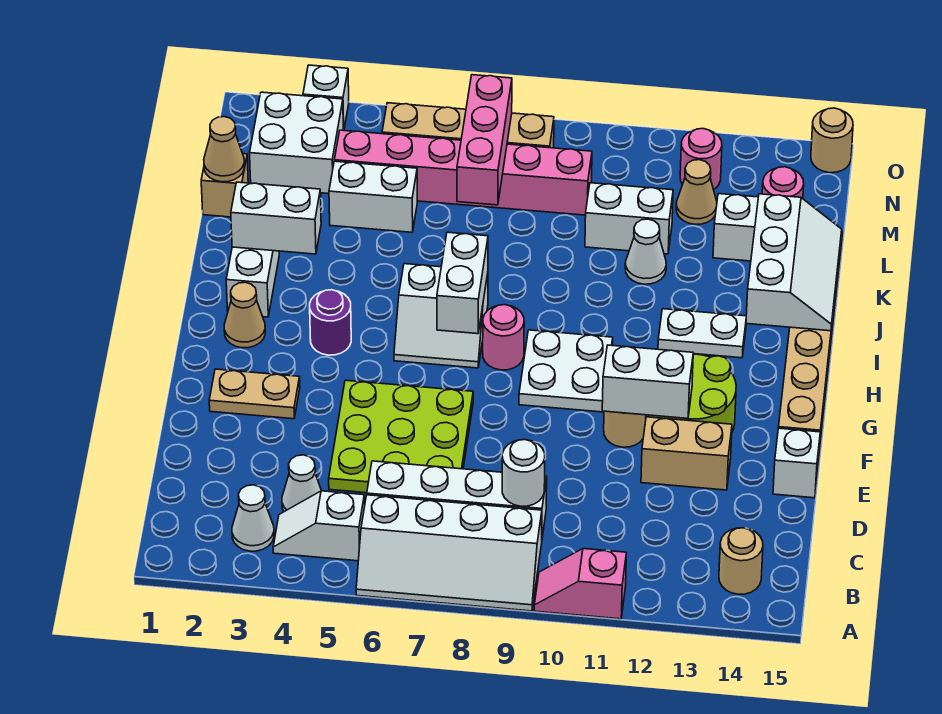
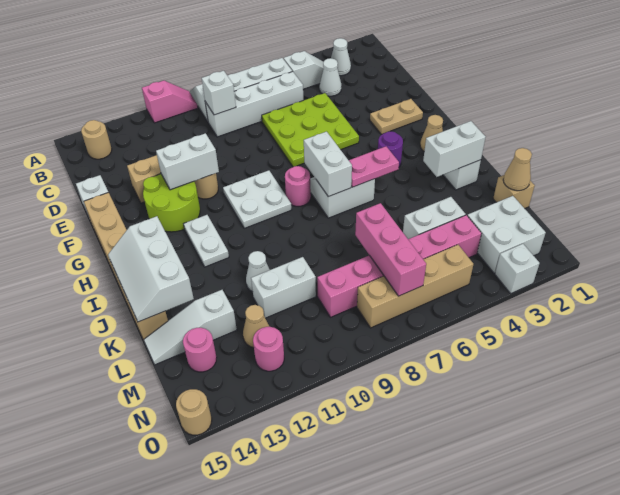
white 1x1 round brick [502,440,545,506] -> white 1x1 brick [202,71,236,115]
none -> pink 1x2 plate [349,146,399,187]
white 1x2 plate [658,309,746,358] -> white 1x2 plate turned to [184,215,229,267]

